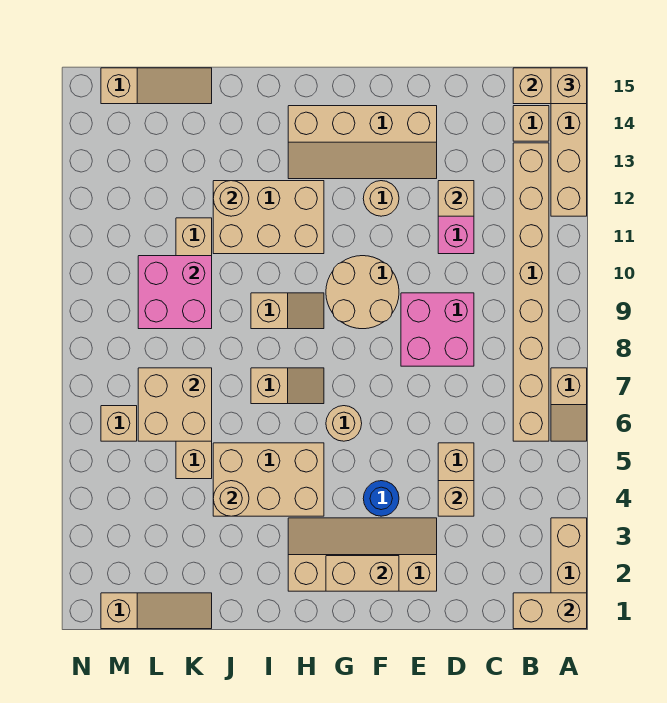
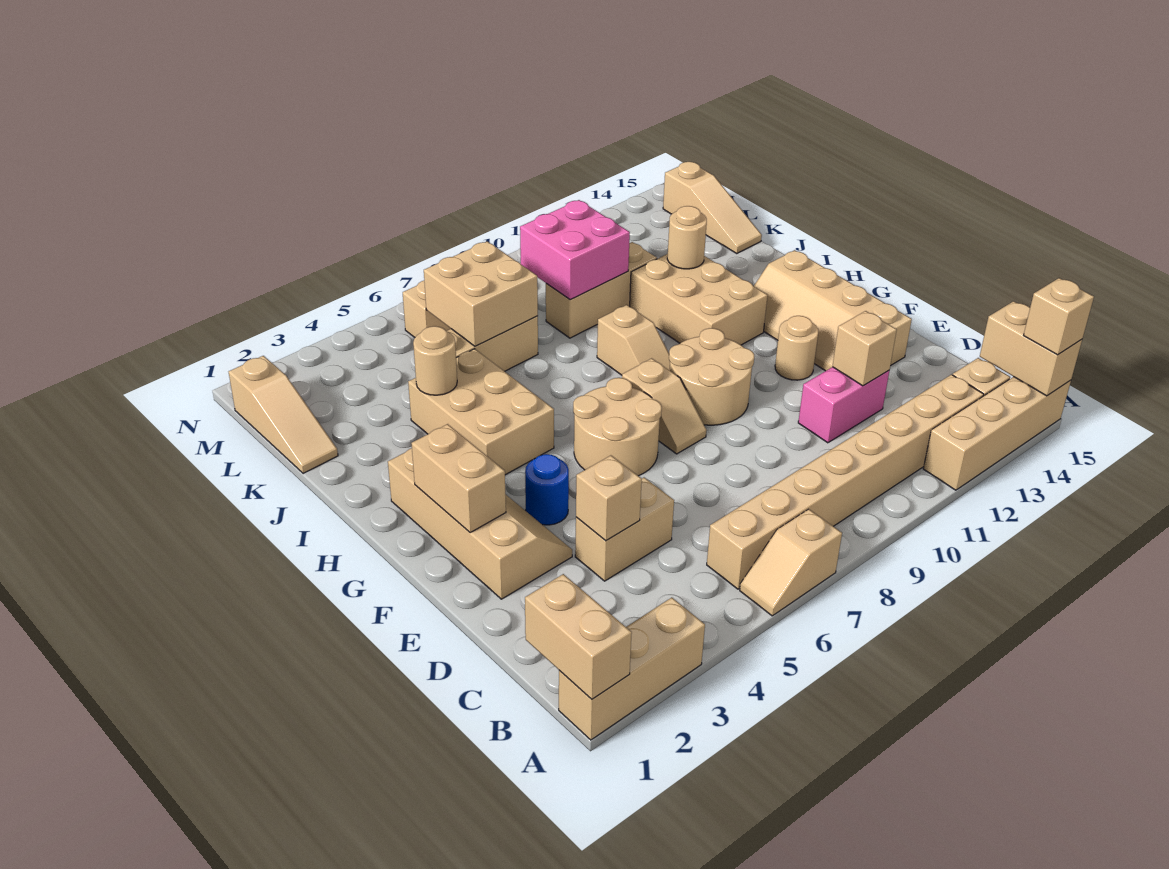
pink 2x2 brick [401,293,474,366] -> none
tan 1x1 round brick [326,406,362,441] -> tan 2x2 round brick [573,378,662,476]
tan 1x2 slope [251,368,324,404] -> tan 1x2 slope moved to [622,358,707,454]

